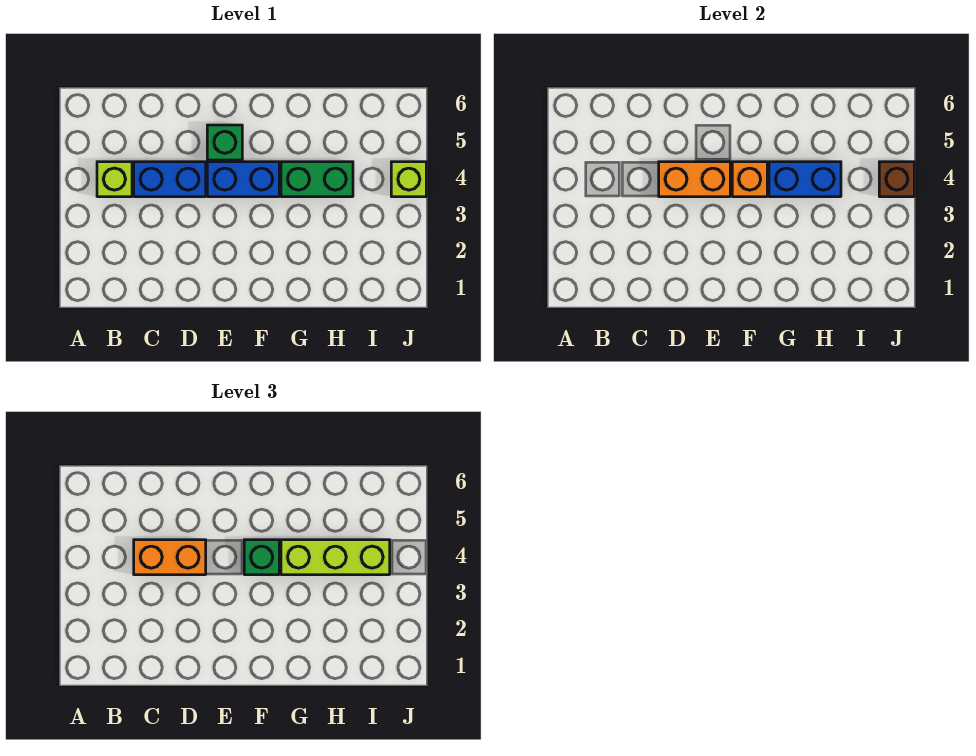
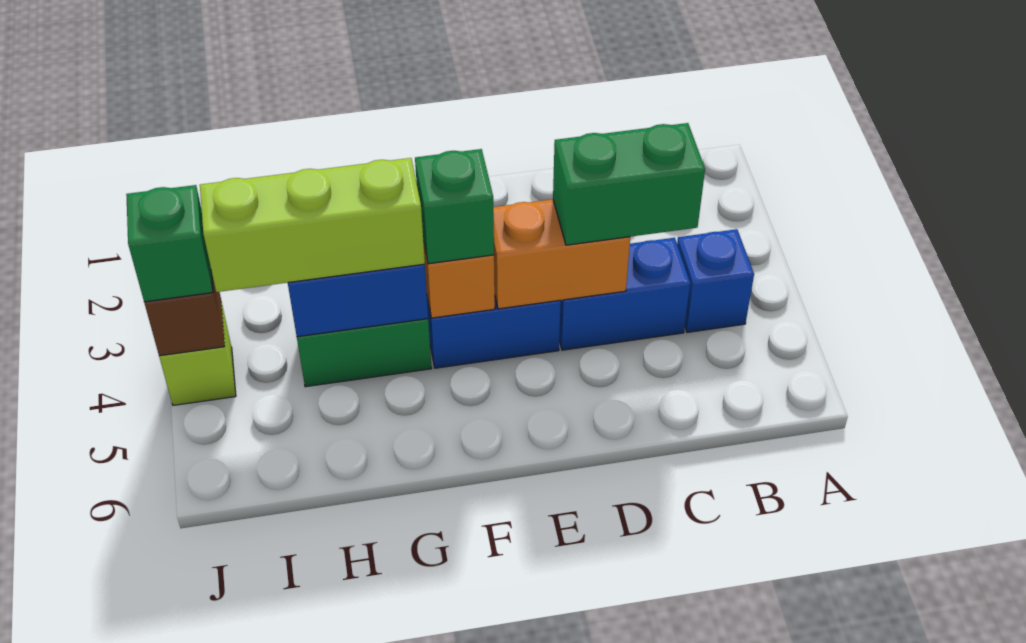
lime 1x1 brick [97,162,132,197] -> blue 1x1 brick [677,229,754,332]
orange 1x2 brick [134,540,206,575] -> green 1x2 brick [553,123,705,245]
green 1x1 brick [207,125,242,160] -> green 1x1 brick moved to [126,185,213,302]

